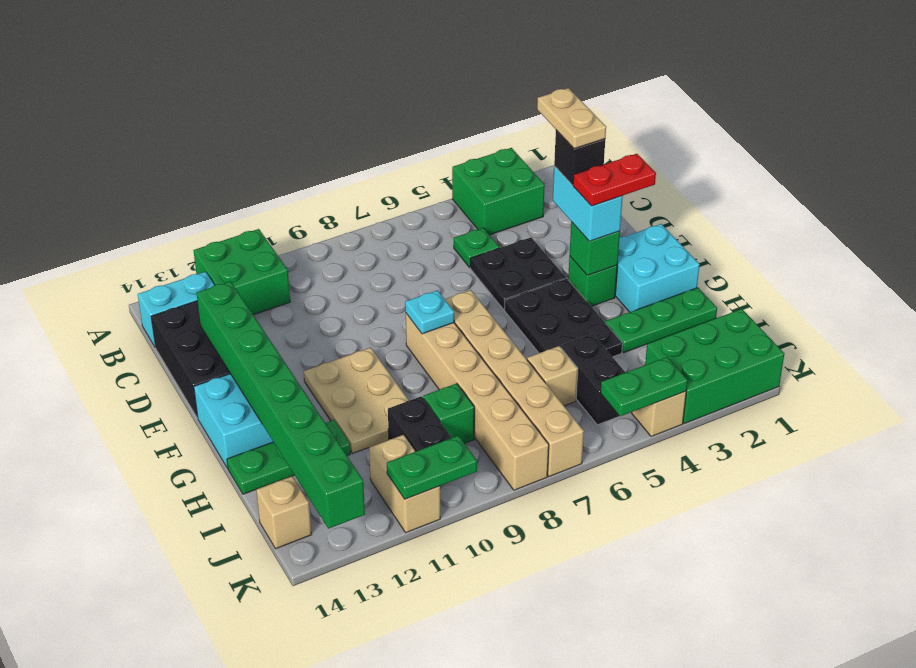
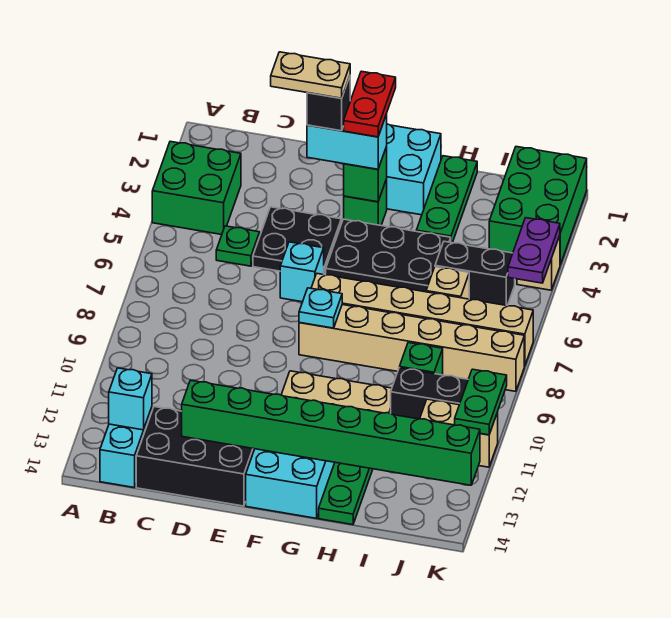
green 2x2 brick [194,229,290,315] -> none
none -> cyan 1x1 brick [109,368,152,430]
none -> cyan 1x1 brick [280,242,324,302]
tan 1x1 brick [256,476,311,549] -> none
green 1x2 plate [601,357,688,416] -> purple 1x2 plate [508,218,560,283]

